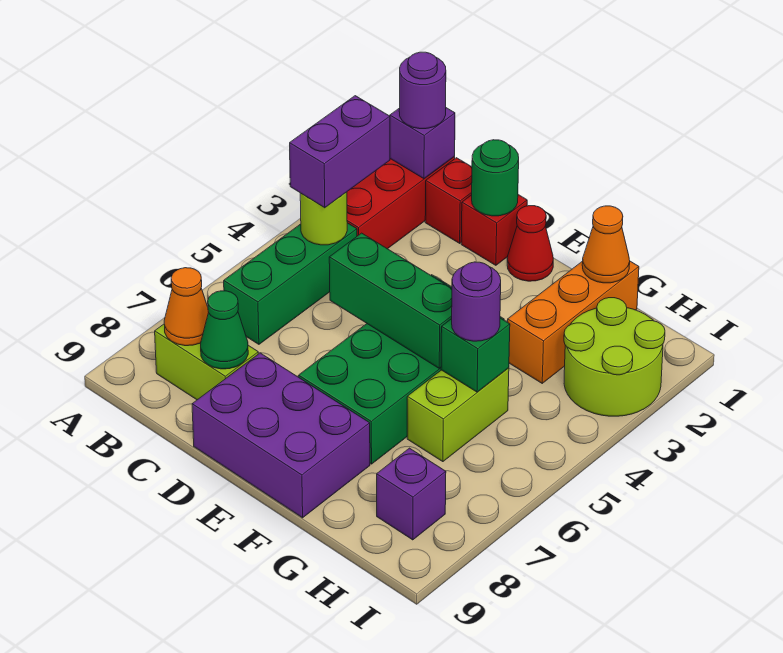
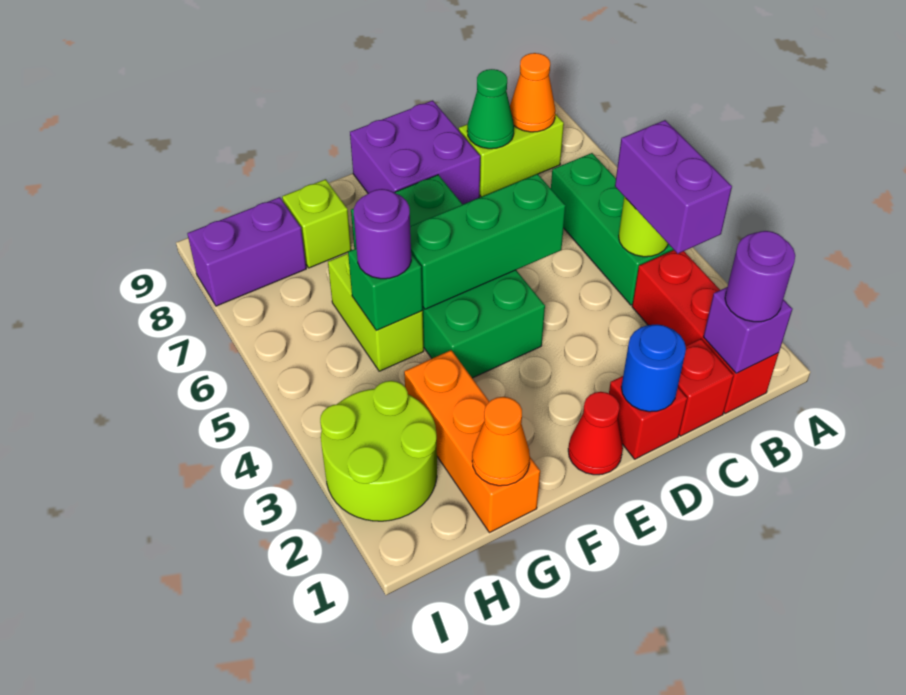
green 1x1 round brick [472,140,519,216] -> blue 1x1 round brick [621,325,686,412]
purple 2x3 brick [192,353,370,518] -> purple 2x2 brick [350,100,480,204]
none -> lime 1x1 brick [282,179,351,268]
purple 1x1 brick [377,448,446,540] -> purple 1x2 brick [187,197,306,306]

